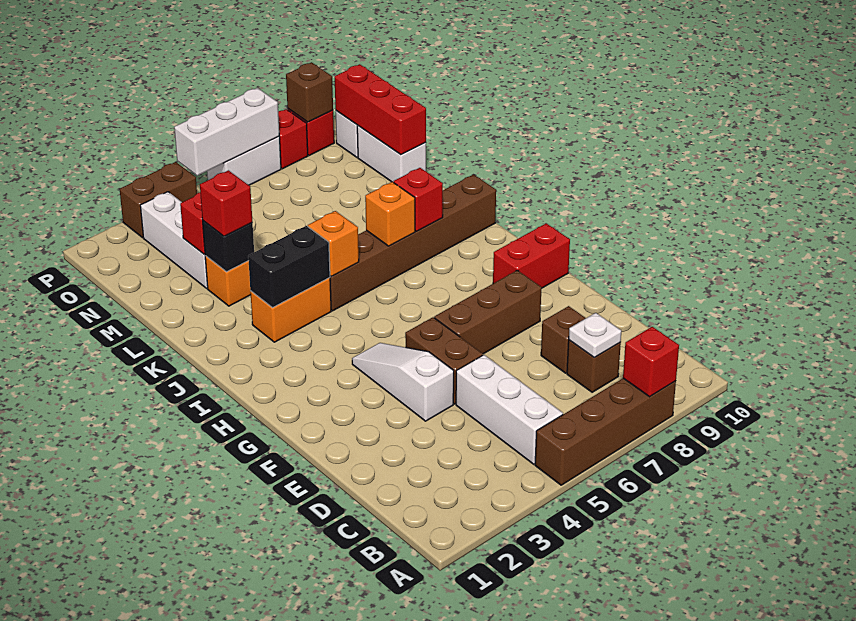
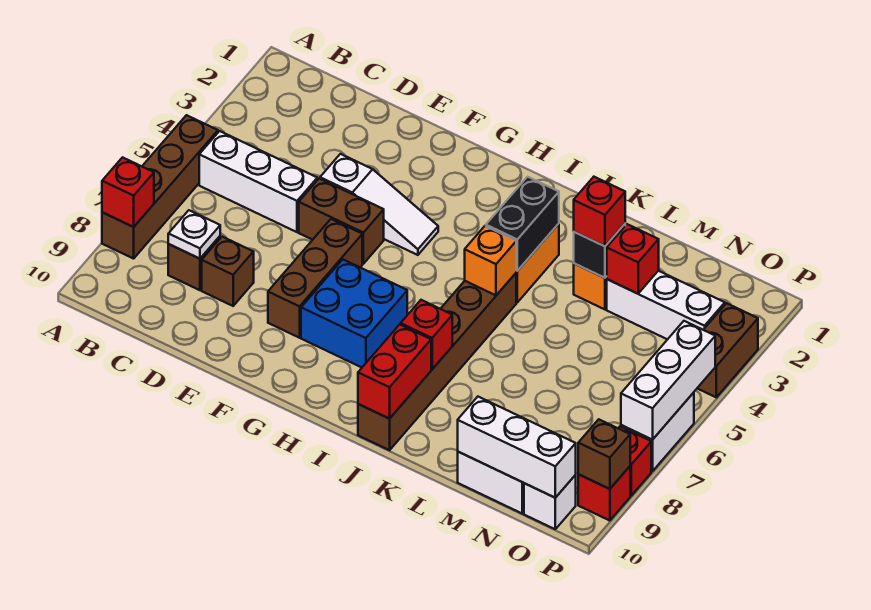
none -> blue 2x2 brick [301,260,407,367]
red 1x2 brick [493,223,570,289] -> red 1x2 brick moved to [358,324,431,419]
orange 1x1 brick [365,182,415,246] -> none
red 1x3 brick [335,64,426,155] -> white 1x3 brick [458,397,576,498]

